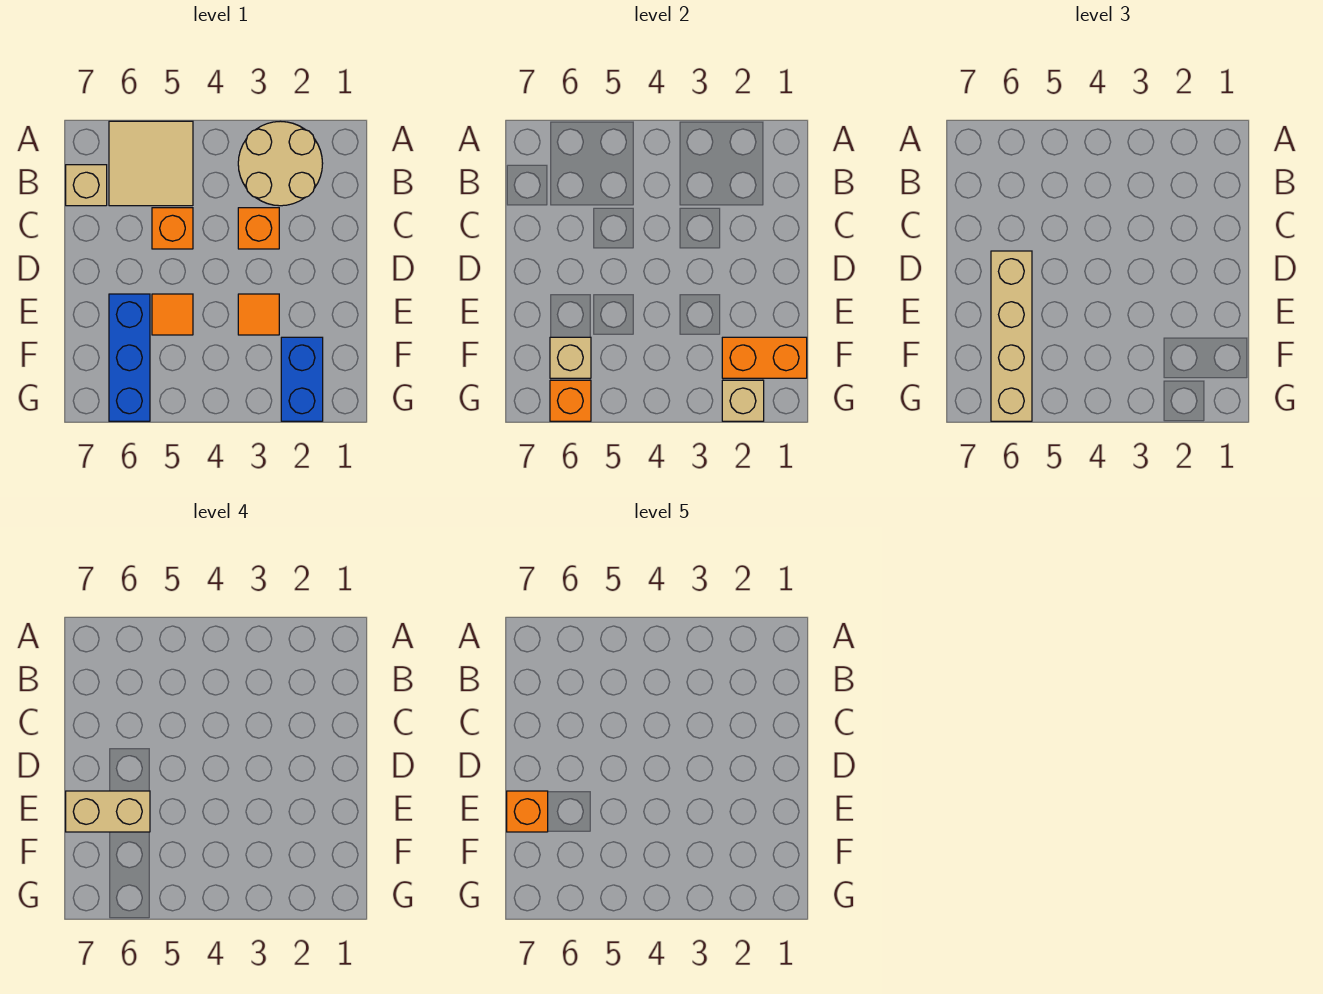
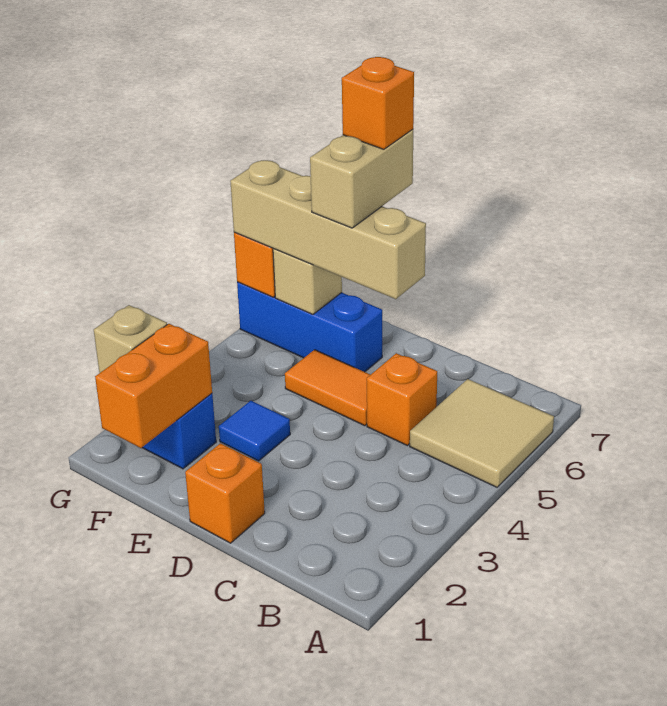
tan 2x2 round brick [238,121,323,206] -> none
tan 1x1 brick [66,165,107,206] -> none
orange 1x1 brick [238,208,279,249] -> orange 1x1 brick moved to [185,443,265,543]
orange 1x1 tile [238,294,279,335] -> blue 1x1 tile [219,401,290,461]
orange 1x1 tile [152,294,193,335] -> orange 1x2 tile [285,350,370,426]

